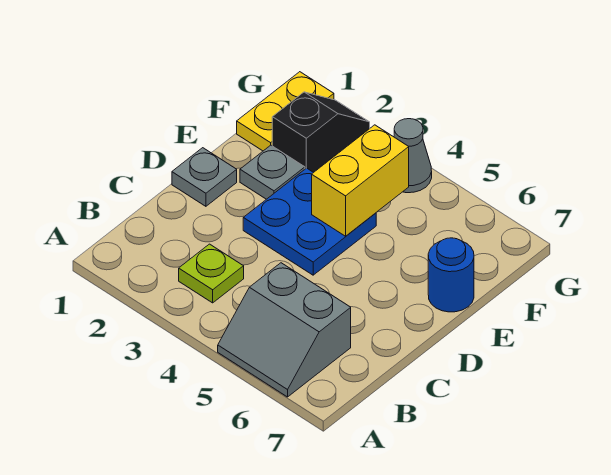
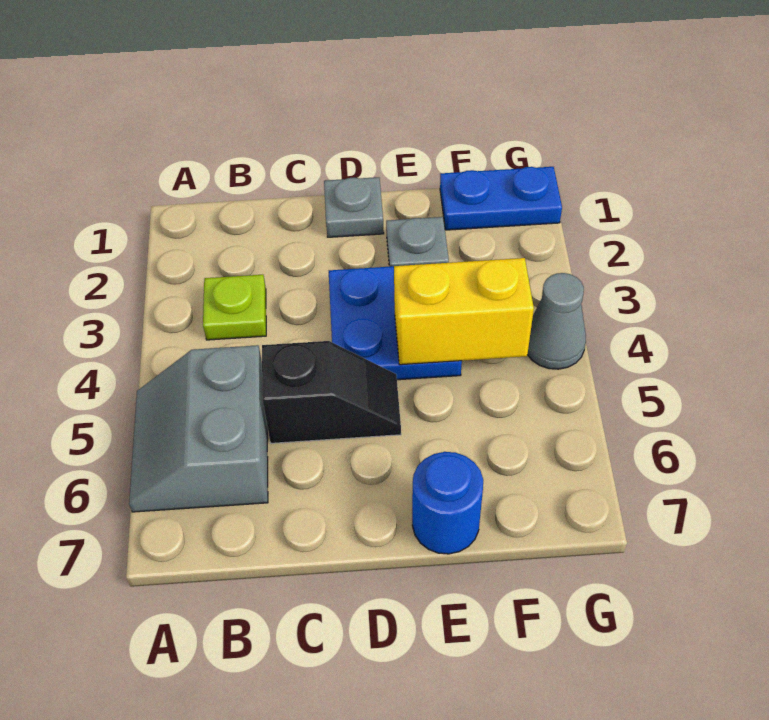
yellow 1x2 plate [237,72,334,151] -> blue 1x2 plate [440,167,562,230]
black 1x2 slope [272,92,370,172] -> black 1x2 slope moved to [262,341,401,443]

